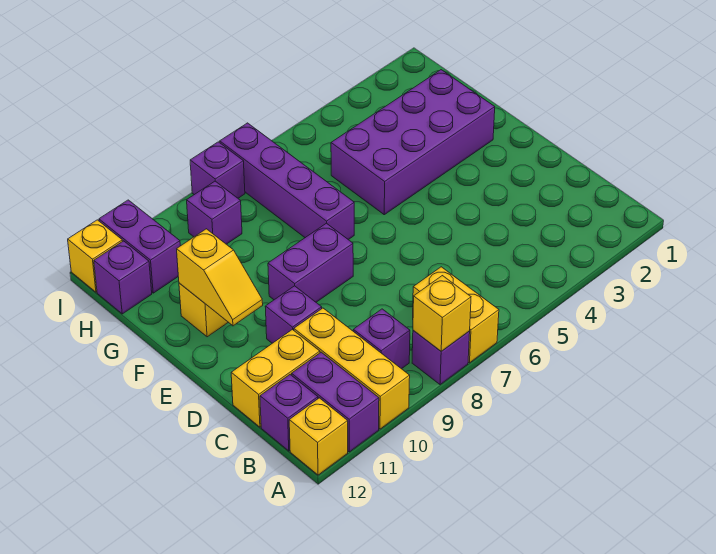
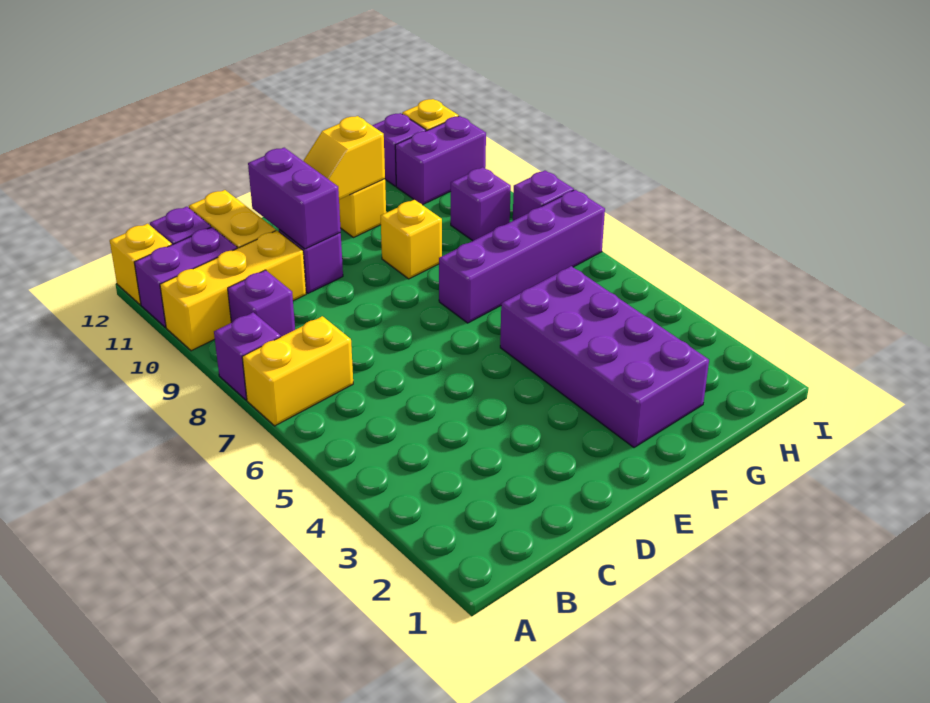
yellow 1x1 brick [413,276,471,351] -> yellow 1x1 brick moved to [381,200,442,279]
purple 1x2 brick [268,223,353,302] -> purple 1x2 brick moved to [248,148,341,249]

